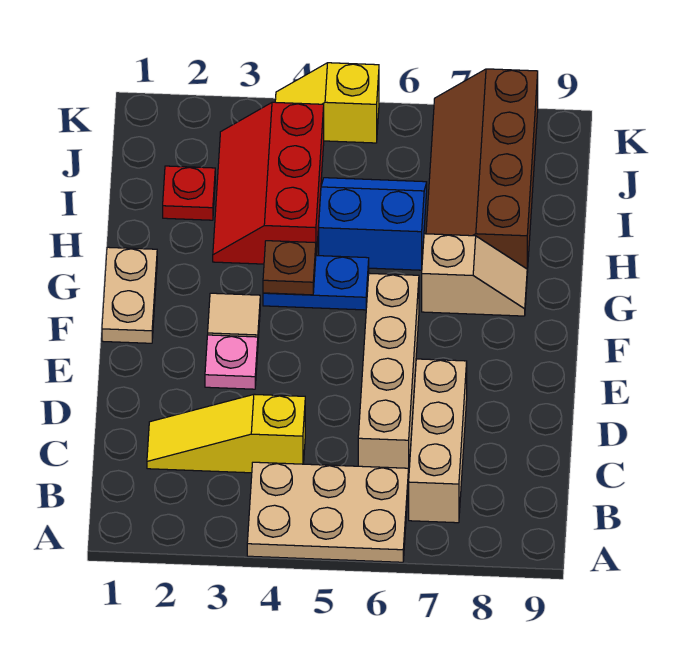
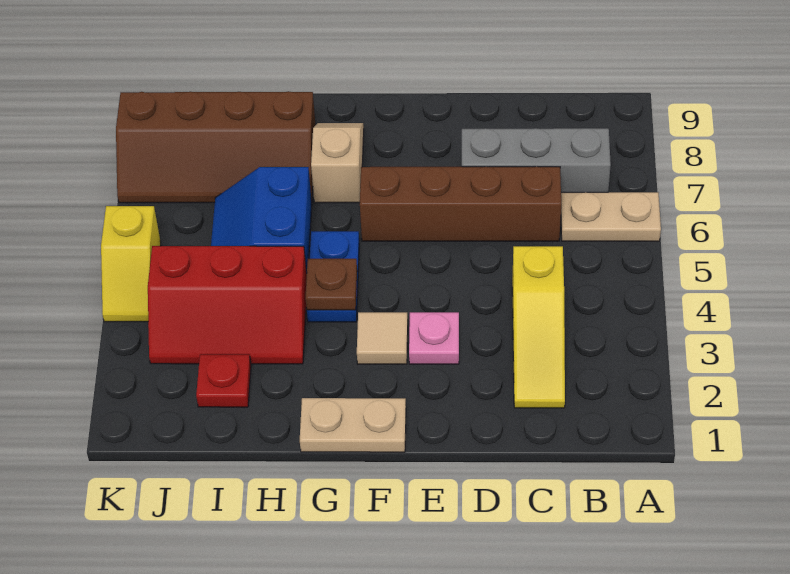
tan 2x3 plate [247,462,409,562] -> tan 1x2 plate [561,192,661,241]
tan 1x3 brick [409,359,467,523] -> grey 1x3 brick [462,128,611,192]
tan 1x4 brick [358,273,419,468] -> brown 1x4 brick [360,167,561,241]

